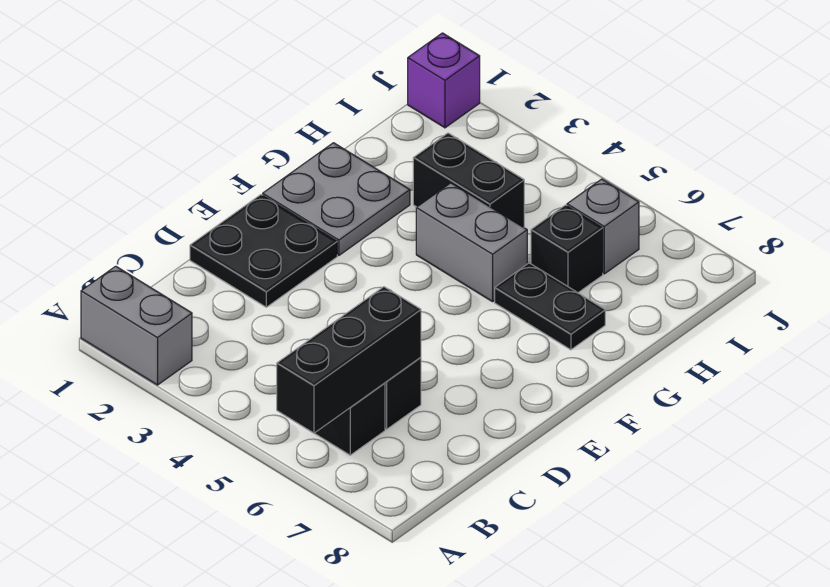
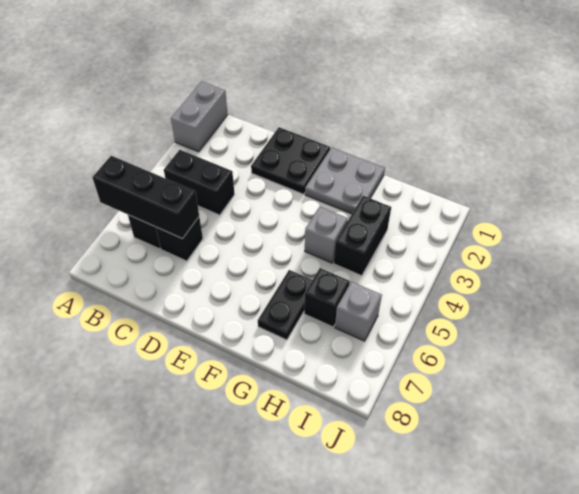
none -> black 1x2 brick [164,150,235,215]
grey 1x2 brick [416,183,527,302] -> grey 1x1 brick [305,207,348,263]
purple 1x1 brick [408,33,480,128] -> none

